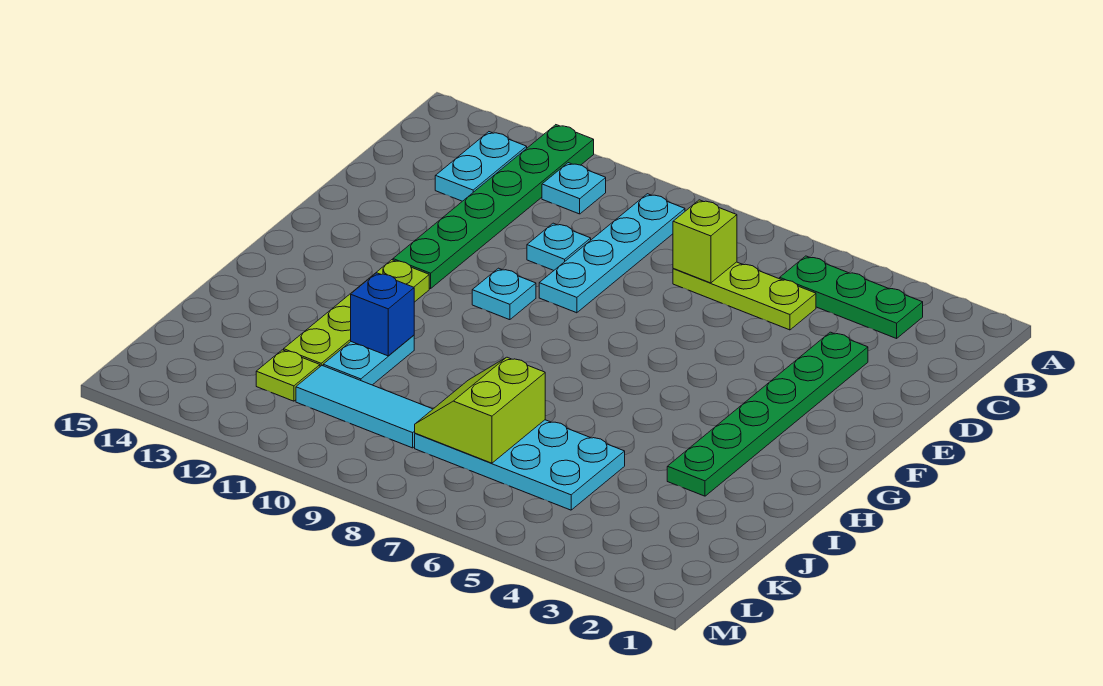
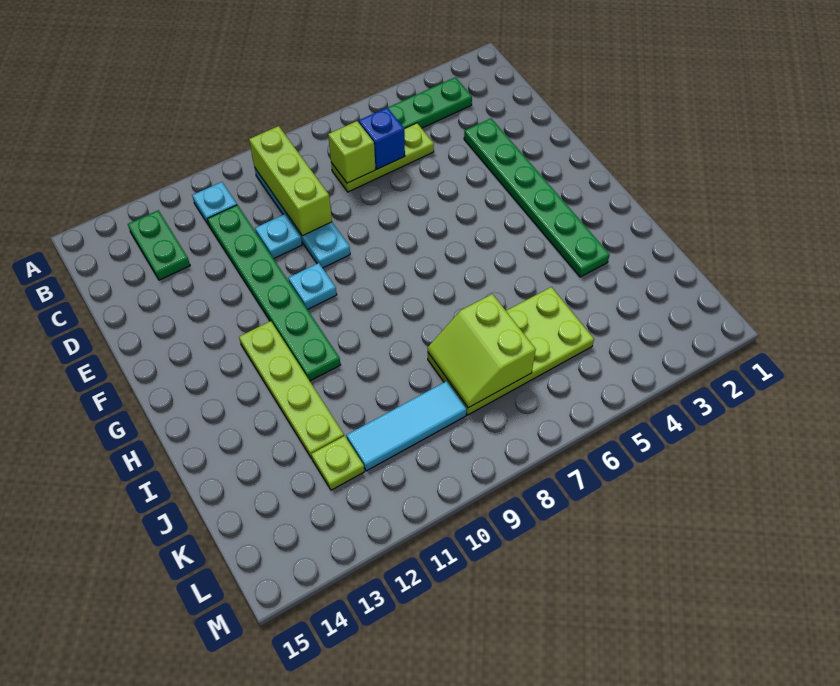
green 1x6 plate [393,125,594,289] -> green 1x6 plate moved to [208,205,340,381]
none -> lime 1x3 brick [249,126,332,236]
cyan 1x2 plate [435,132,527,201] -> green 1x2 plate [128,210,190,280]
cyan 1x2 plate [323,335,414,385] -> none
blue 1x1 brick [351,273,414,356] -> blue 1x1 brick moved to [359,107,405,169]
cyan 2x4 plate [415,420,625,510] -> lime 2x4 plate [428,287,594,415]

